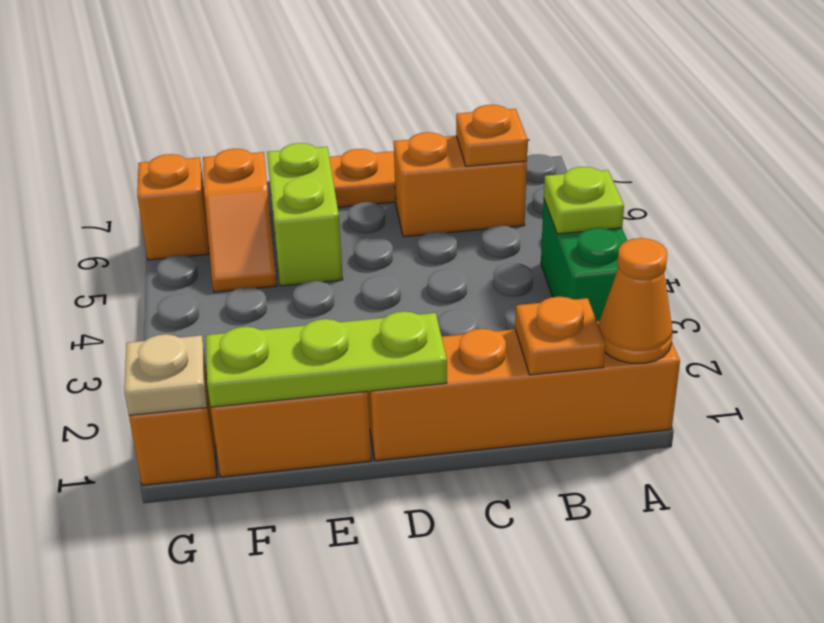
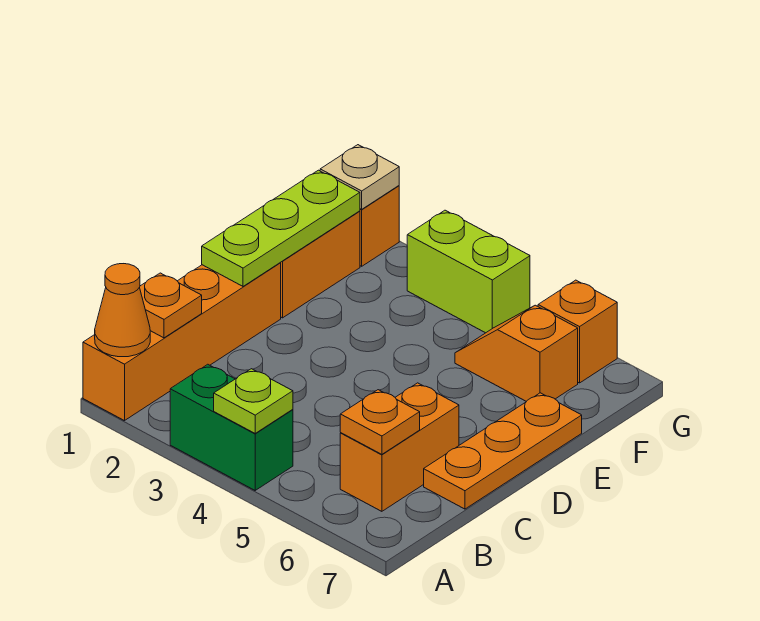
lime 1x2 brick [267,143,343,286] -> lime 1x2 brick moved to [407,210,530,333]

